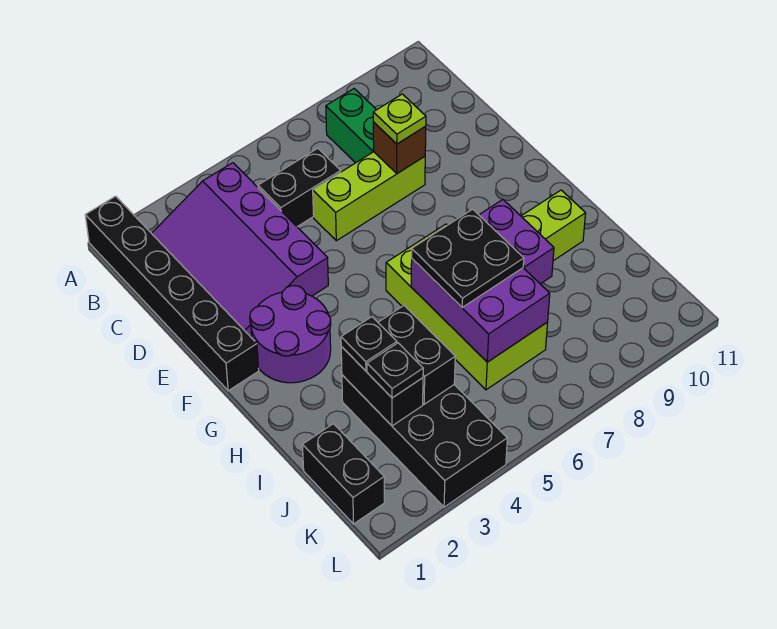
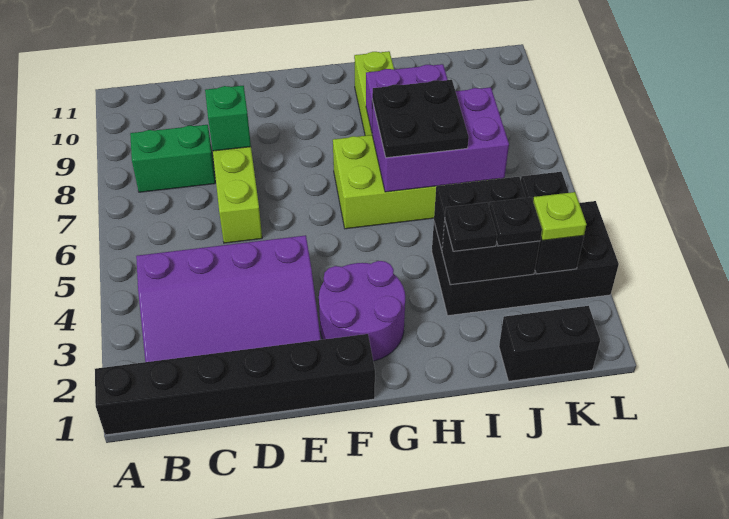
black 1x2 brick [258,148,341,227] -> black 1x2 brick moved to [521,172,584,274]
brown 1x1 brick [373,122,426,173] -> green 1x1 brick [205,86,251,151]
lime 1x1 plate [373,94,426,144] -> lime 1x1 plate moved to [533,192,587,241]

